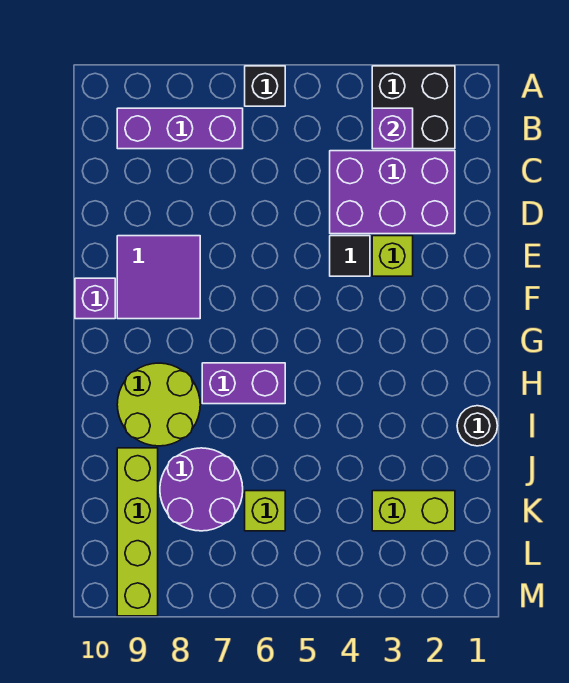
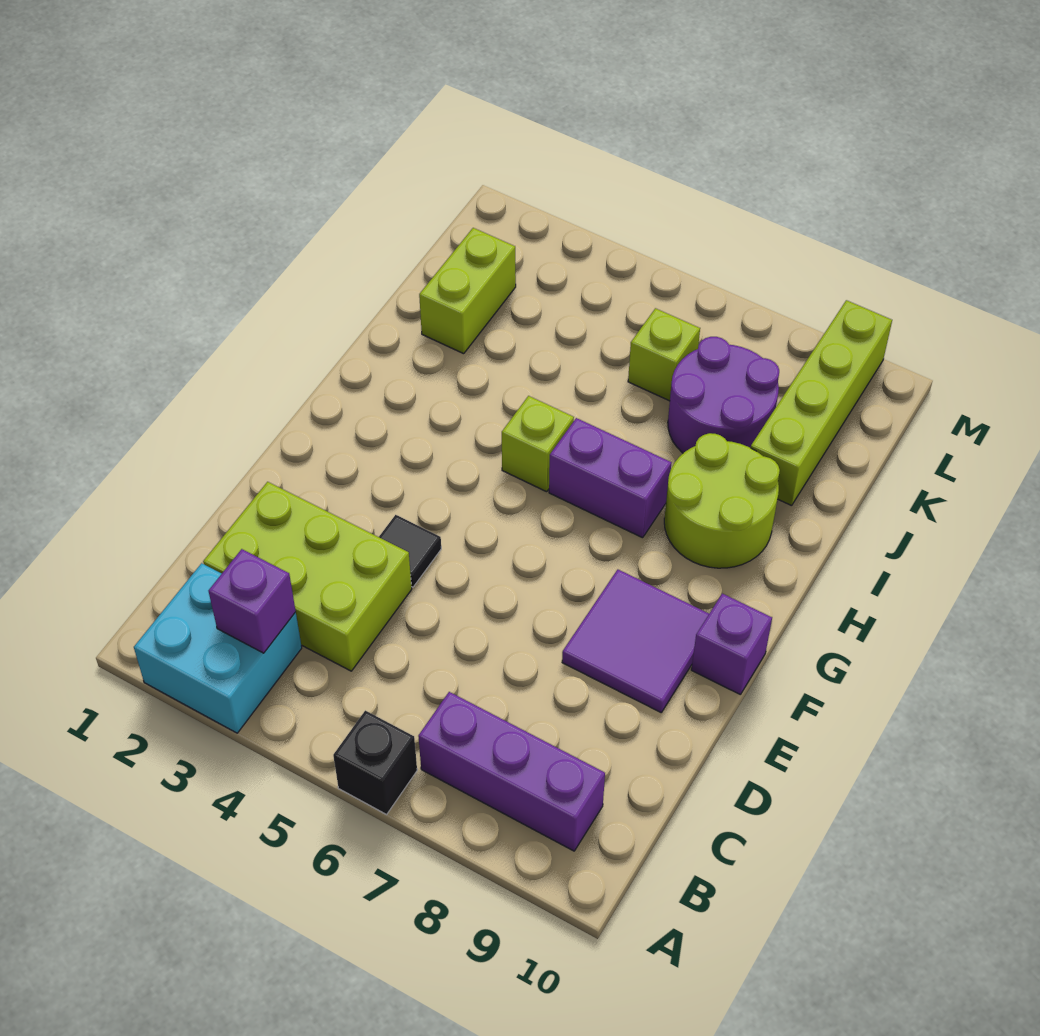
black 2x2 brick [372,66,455,149] -> cyan 2x2 brick [134,563,302,733]
purple 2x3 brick [330,151,455,234] -> lime 2x3 brick [203,482,412,671]
lime 1x1 brick [372,236,413,276] -> lime 1x1 brick moved to [502,396,574,492]
black 1x1 round brick [457,406,498,446] -> none
lime 1x2 brick [372,491,455,531] -> lime 1x2 brick turned to [419,228,516,354]

